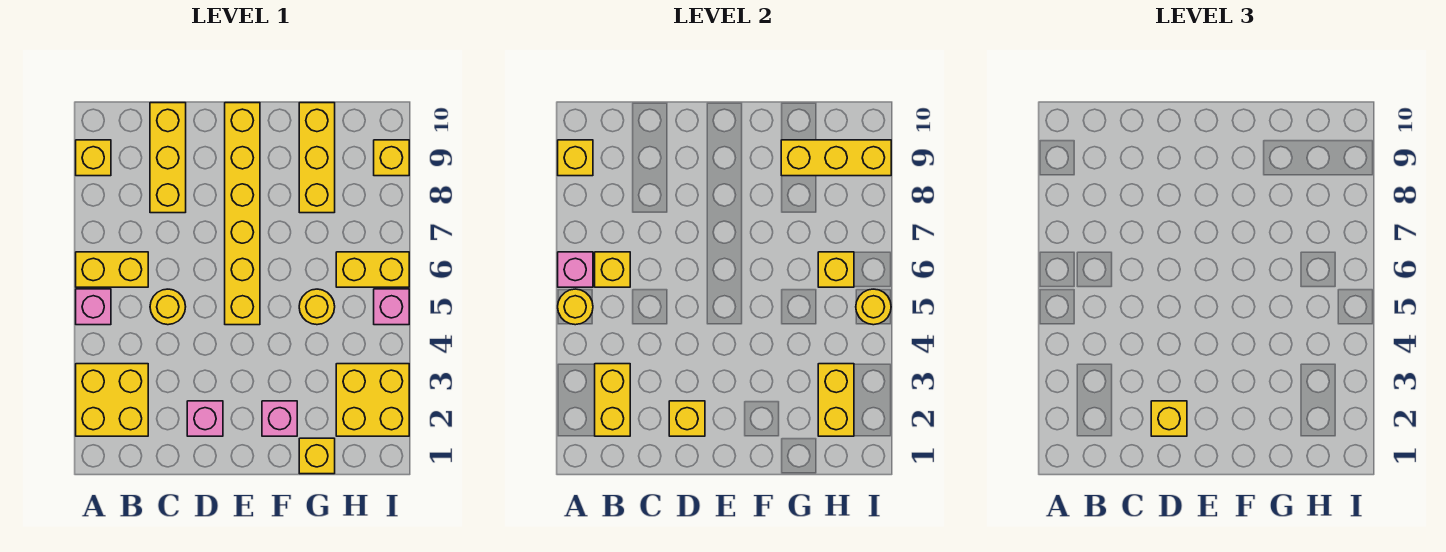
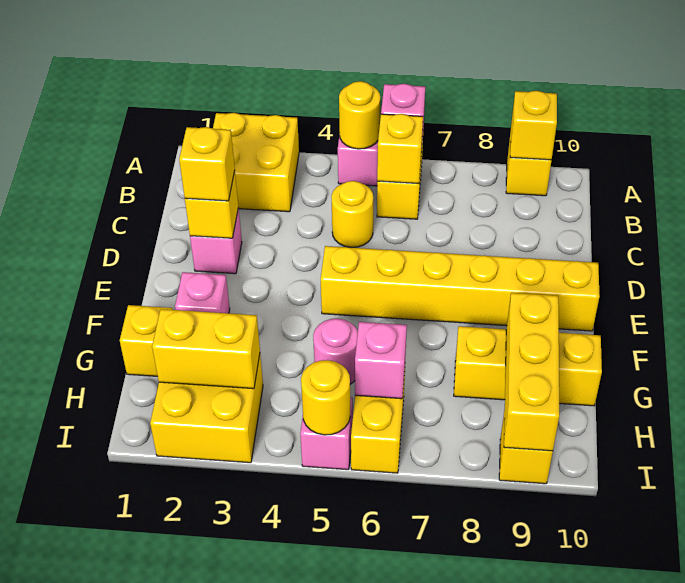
yellow 1x2 brick [595,364,630,436] -> none
yellow 1x3 brick [150,103,186,213] -> none
yellow 1x1 round brick [299,289,335,325] -> pink 1x1 round brick [313,319,358,384]
yellow 1x1 brick [818,252,854,287] -> pink 1x1 brick [355,322,407,399]

